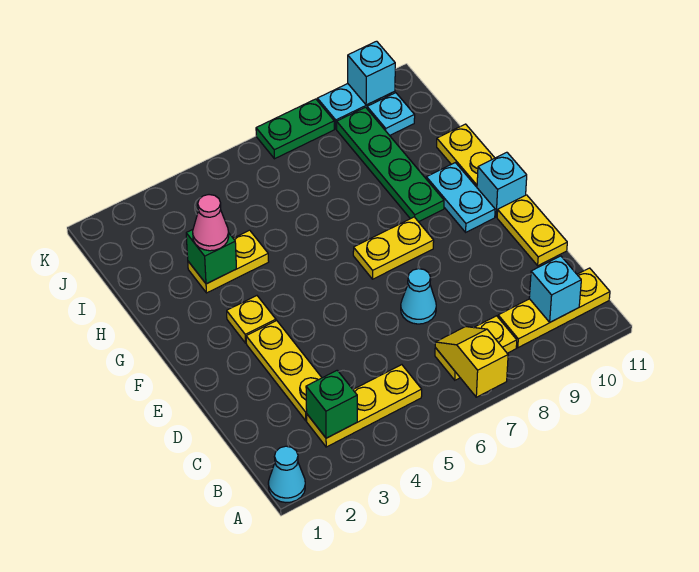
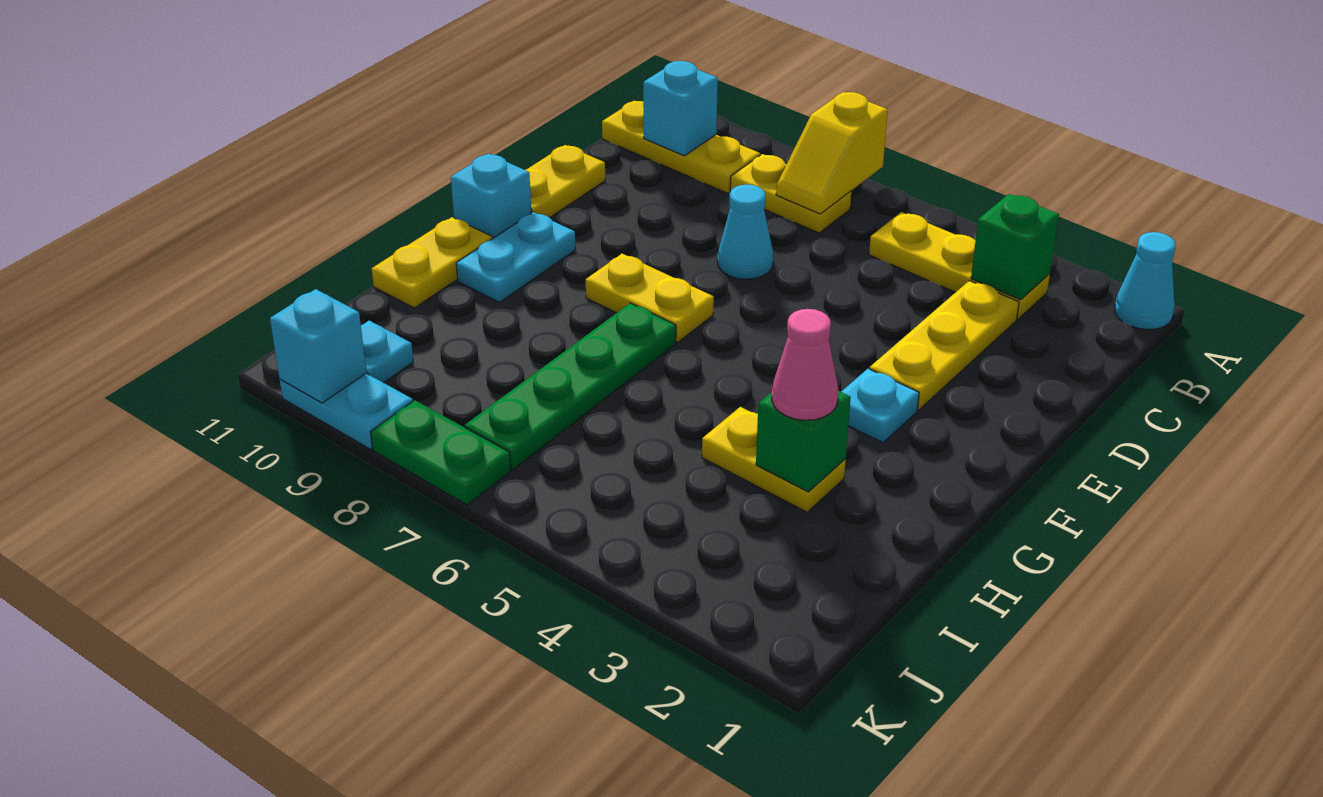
yellow 1x1 plate [227,296,276,343] -> cyan 1x1 plate [841,369,919,443]
green 1x4 plate [337,107,444,222] -> green 1x4 plate moved to [465,303,676,470]

